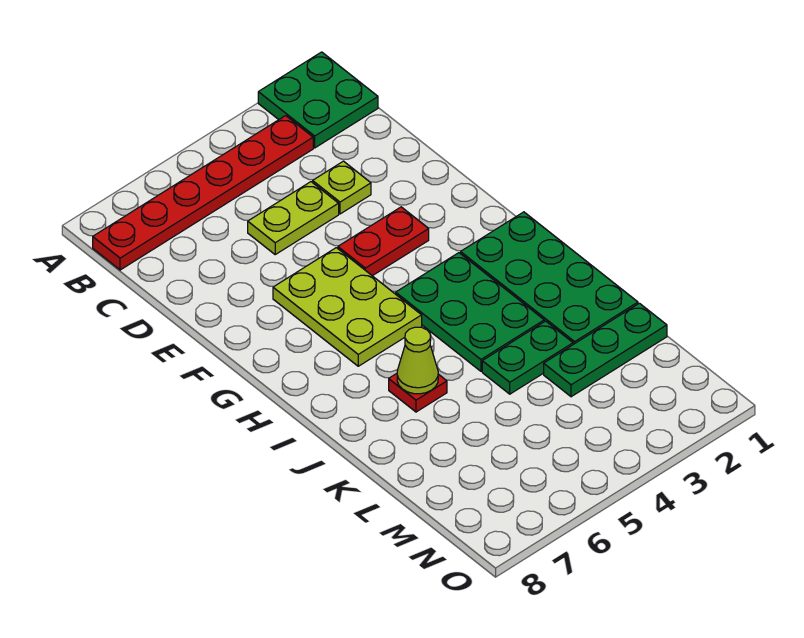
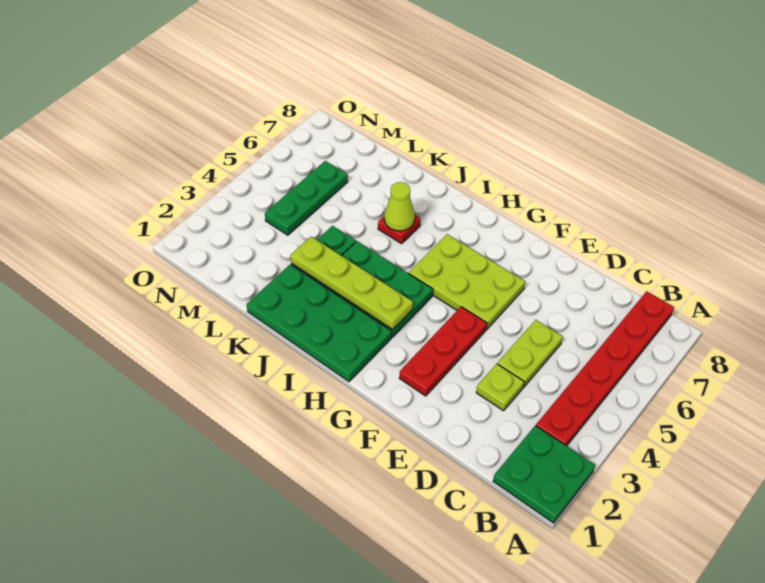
red 1x2 plate [338,207,429,276] -> red 1x3 plate [399,307,487,396]
none -> lime 1x4 plate [291,237,413,330]
green 1x3 plate [544,303,667,397] -> green 1x3 plate moved to [265,161,348,235]

